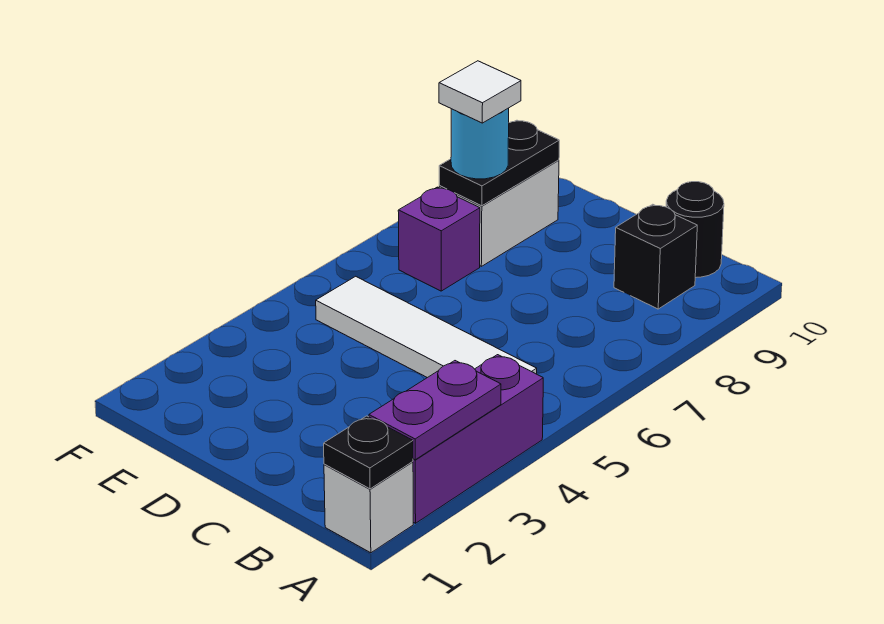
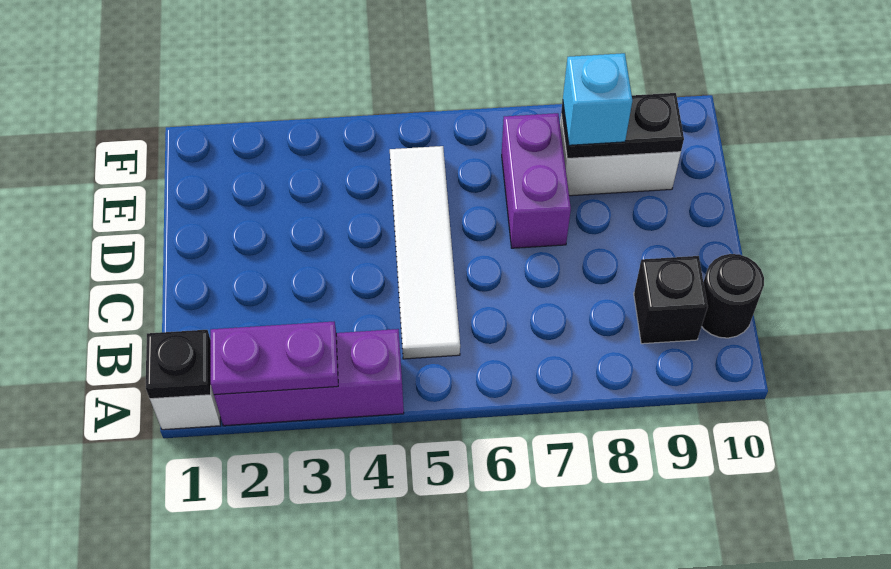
purple 1x1 brick [398,187,480,291] -> purple 1x2 brick [502,113,571,248]
cyan 1x1 round brick [451,108,509,179] -> cyan 1x1 brick [563,53,632,145]
white 1x1 tile [439,61,521,123] -> none

